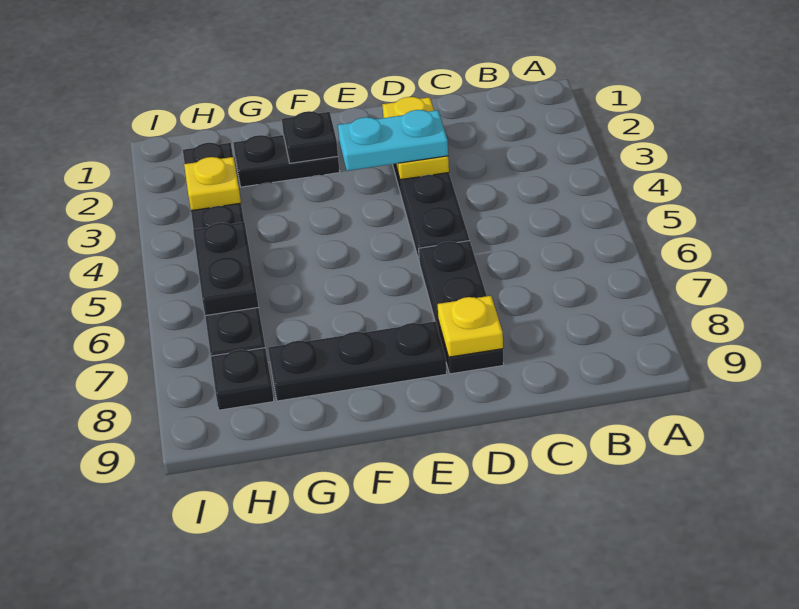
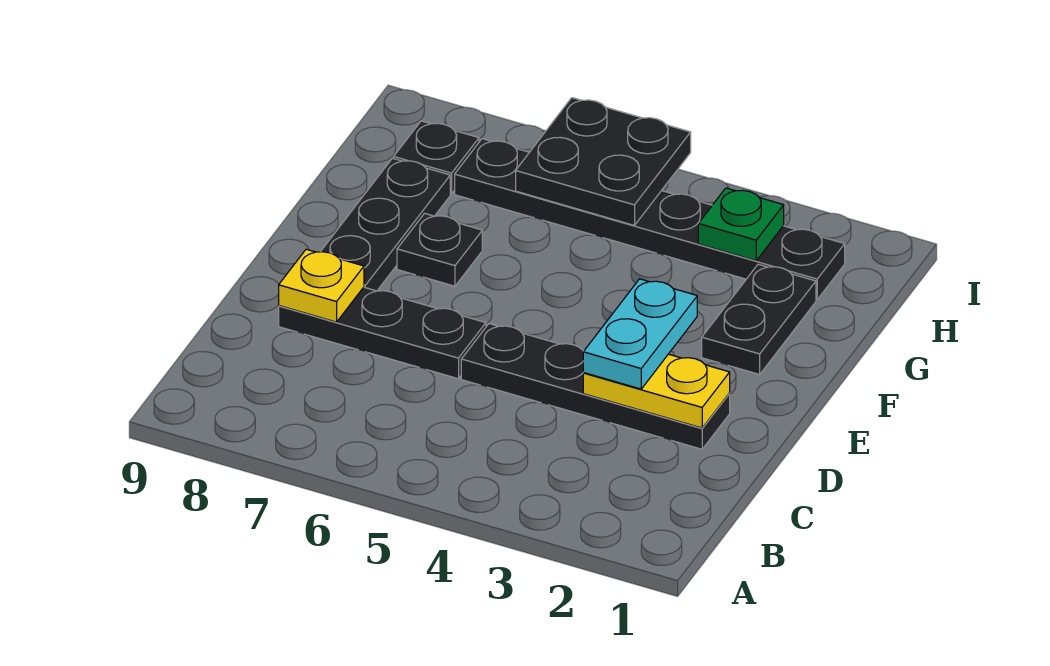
black 1x1 plate [282,111,338,163] -> black 1x1 plate moved to [397,213,482,286]
yellow 1x1 plate [184,157,241,211] -> green 1x1 plate [698,188,784,261]
black 1x2 plate [193,222,258,316] -> black 2x2 plate [516,98,691,226]

